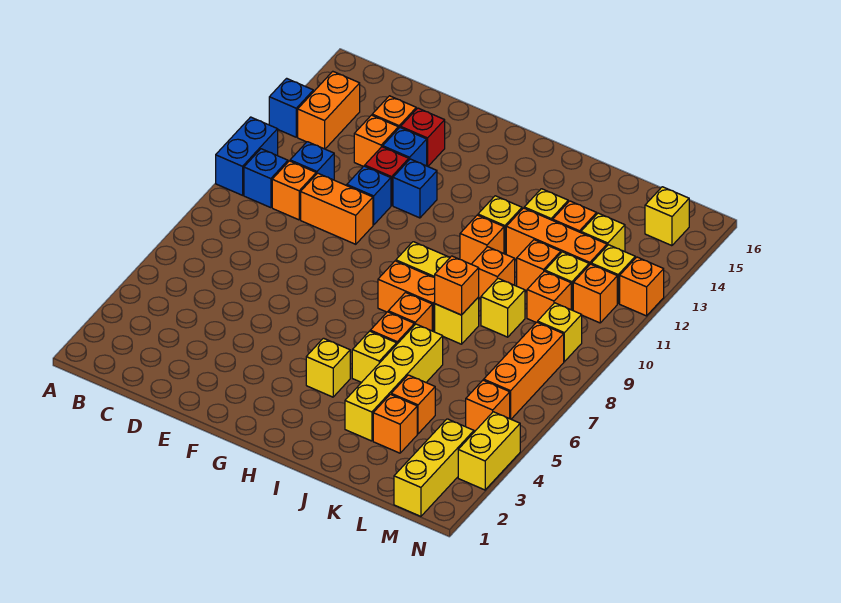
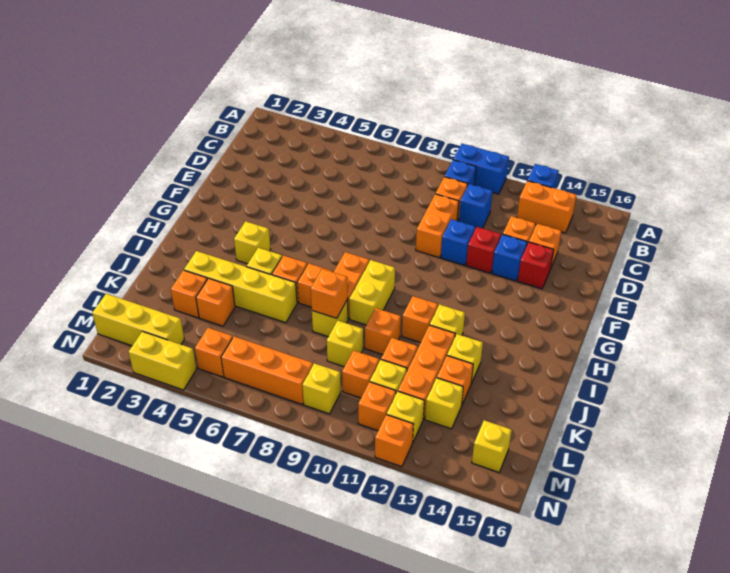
blue 1x1 brick [393,159,437,218] -> none

